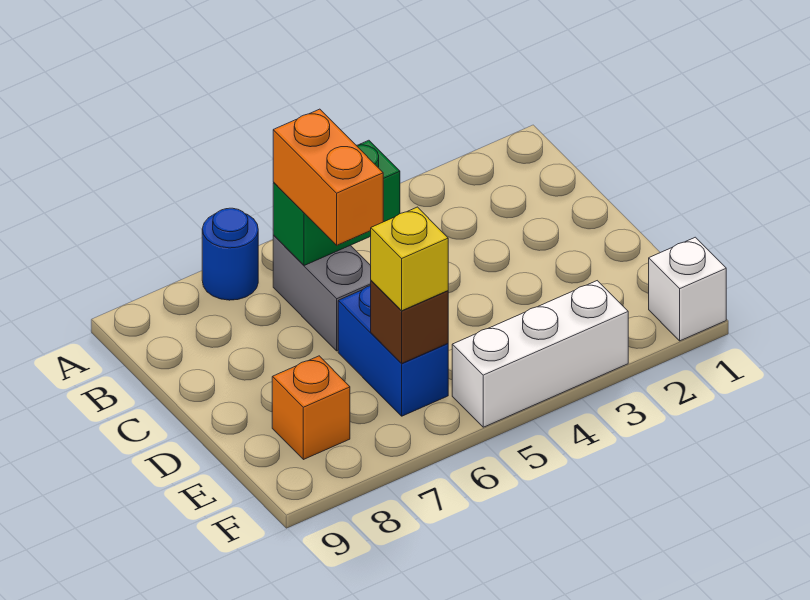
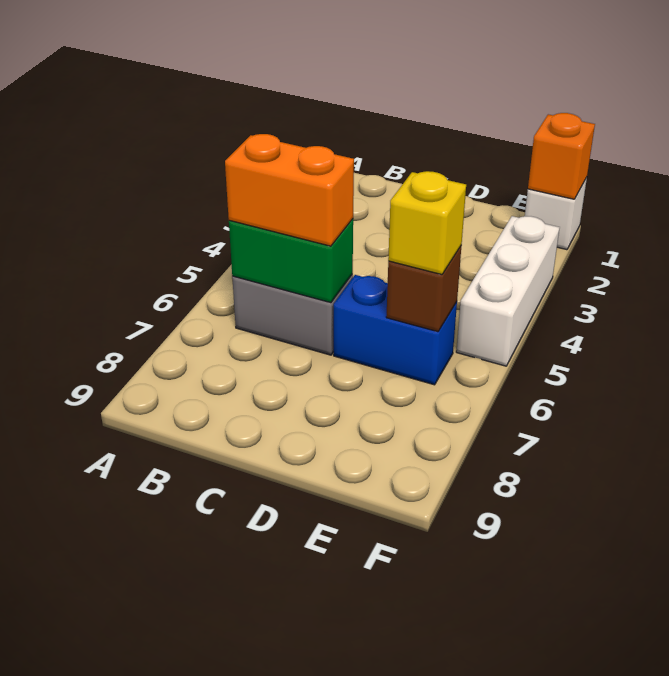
blue 1x1 round brick [202,208,258,300] -> none
green 1x2 brick [273,140,400,266] -> green 1x2 brick turned to [229,219,353,303]
orange 1x1 brick [272,356,350,460] -> orange 1x1 brick moved to [528,113,595,199]

